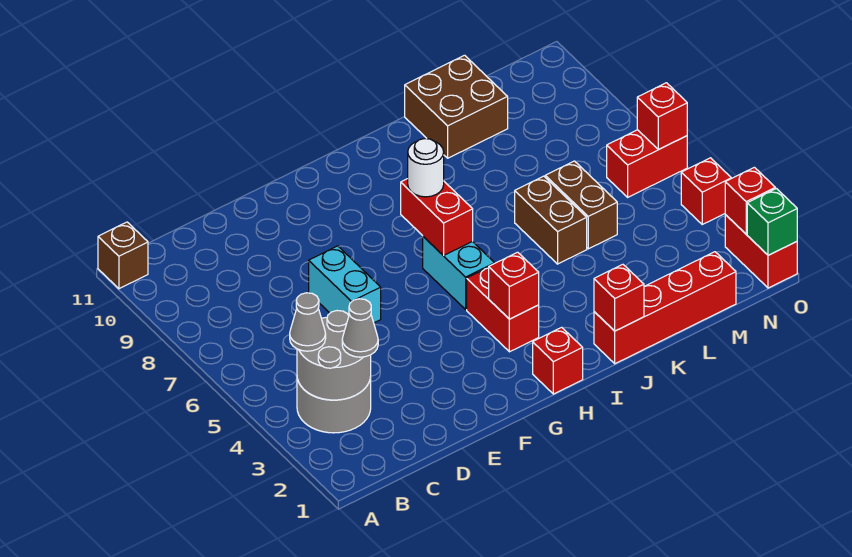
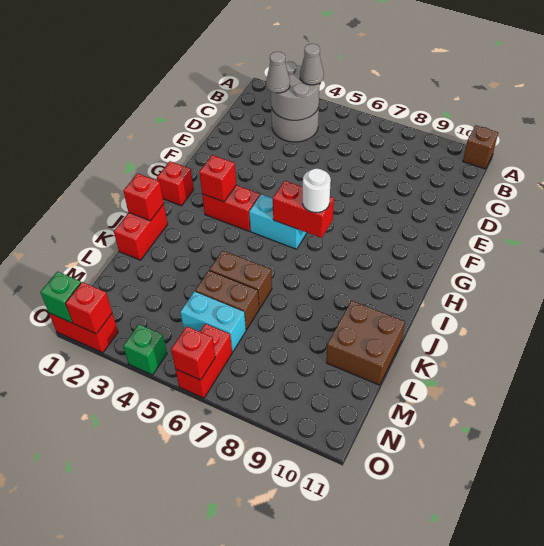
cyan 1x2 brick [309,246,381,323] -> cyan 1x2 brick moved to [180,291,246,352]
red 1x4 brick [594,252,736,364] -> red 1x2 brick [114,204,168,260]
red 1x1 brick [681,158,731,224] -> green 1x1 brick [123,324,167,375]

